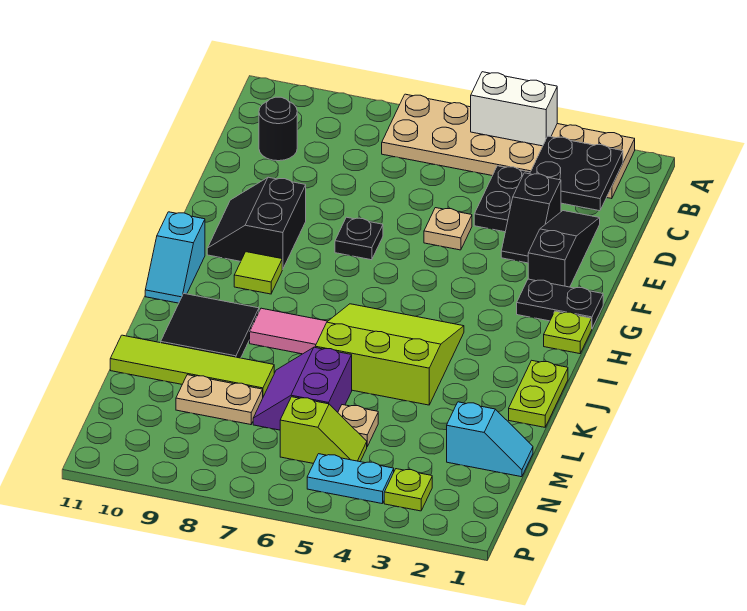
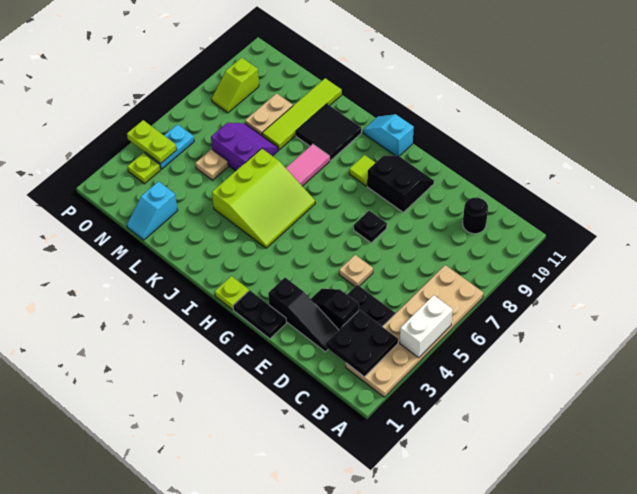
black 1x2 plate [517,279,603,328] -> black 1x2 plate turned to [233,290,286,339]
lime 1x2 plate [509,360,568,427] -> lime 1x2 plate moved to [127,120,177,164]
lime 1x2 slope [280,397,367,463] -> lime 1x2 slope moved to [212,58,259,113]

